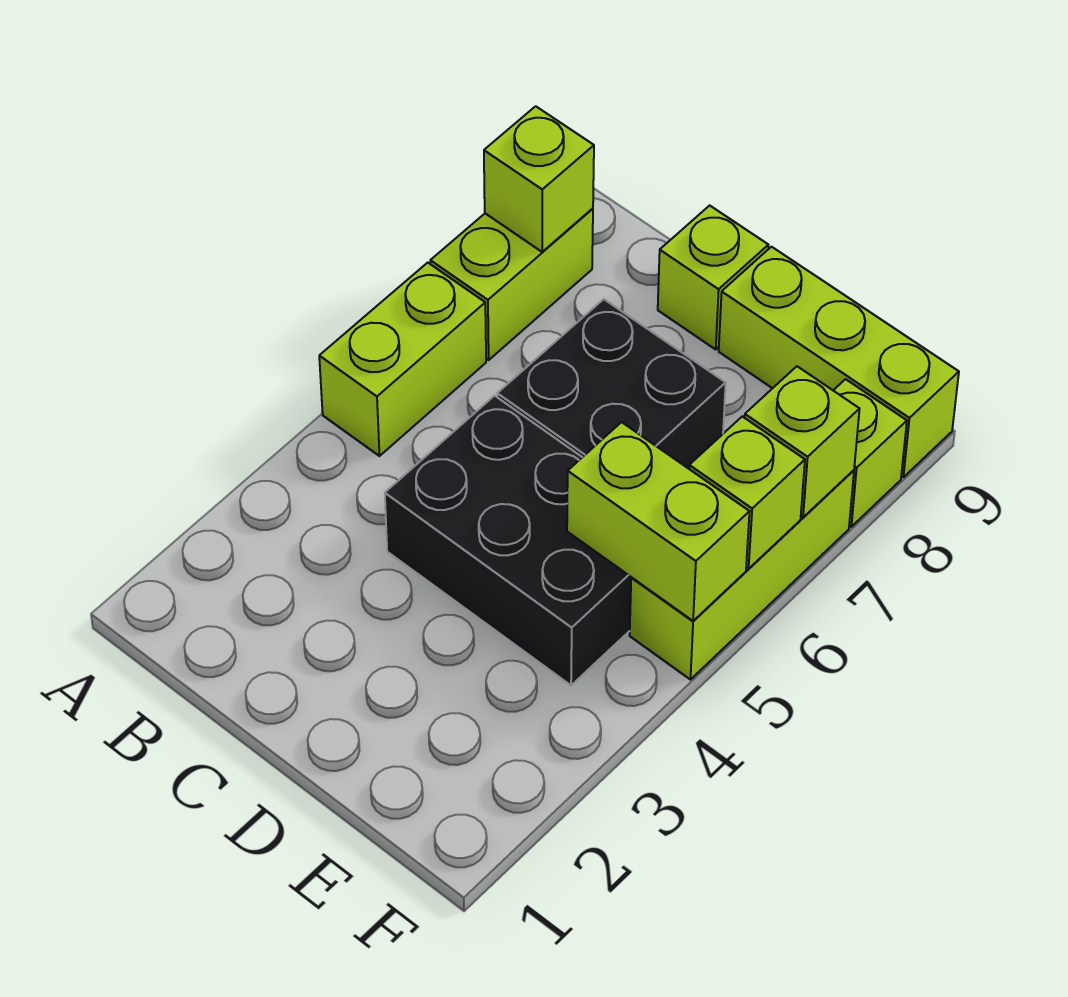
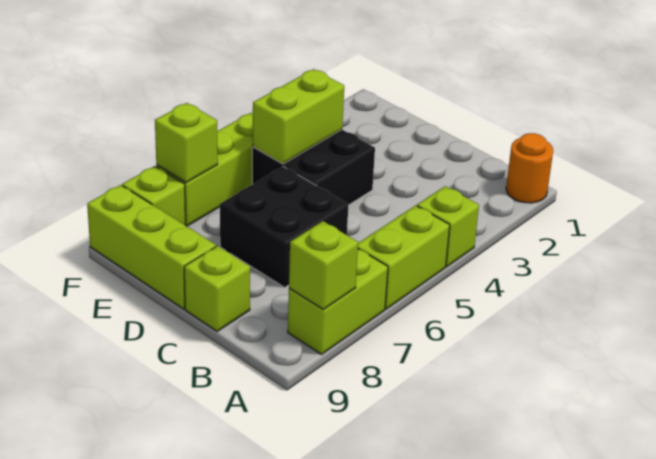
none -> orange 1x1 round brick [506,133,553,203]
black 2x3 brick [385,396,631,685] -> black 2x2 brick [252,130,375,205]
lime 1x2 brick [567,422,750,621] -> lime 1x2 brick turned to [253,69,344,164]
lime 1x1 brick [689,416,805,569] -> lime 1x1 brick moved to [417,186,479,267]

